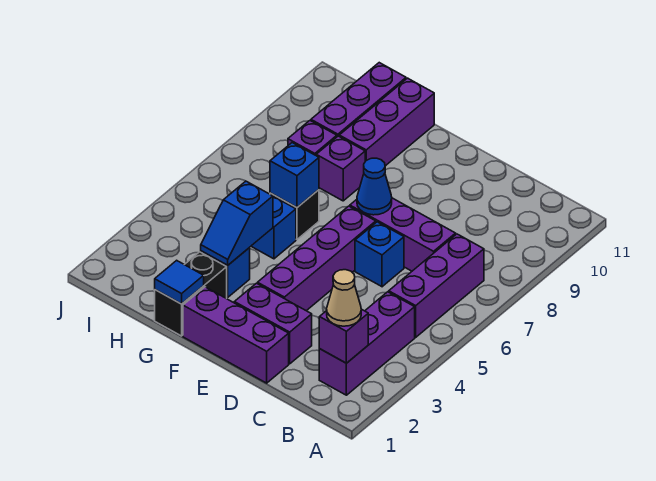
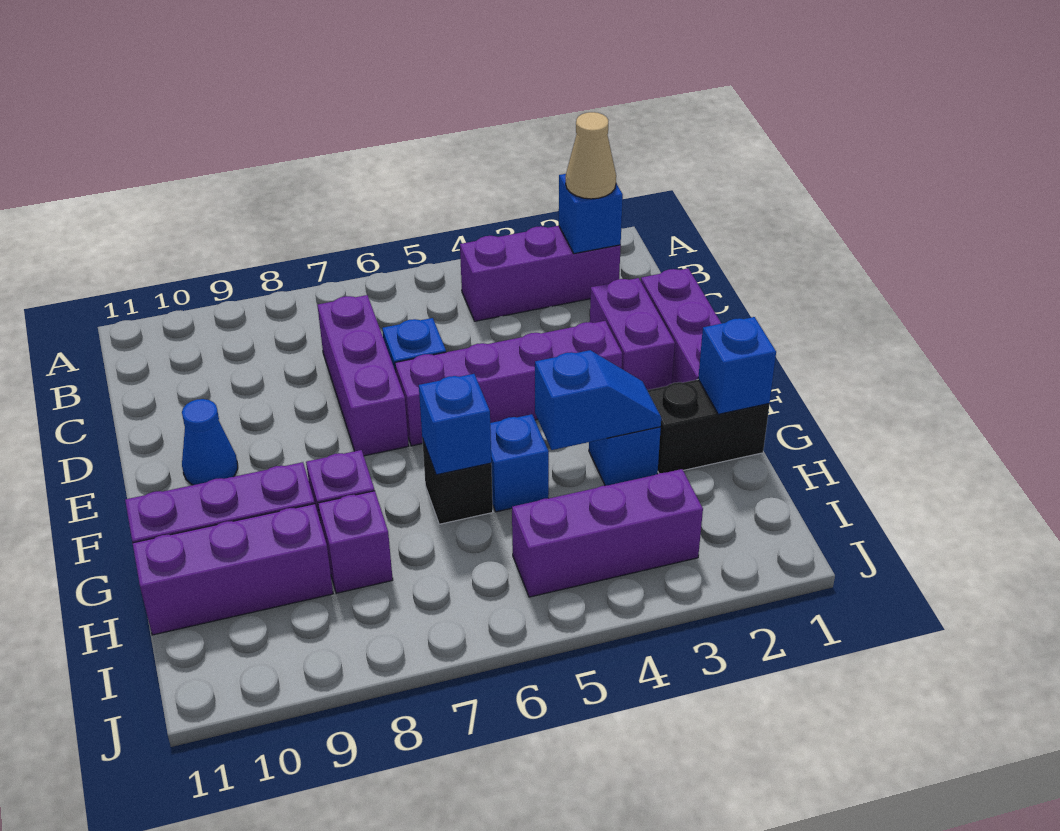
purple 1x1 brick [319,309,368,363] -> blue 1x1 brick [559,174,623,254]
purple 1x3 brick [389,234,484,337] -> purple 1x3 brick moved to [512,469,703,597]
blue 1x1 cone [357,158,392,215] -> blue 1x1 cone moved to [182,399,238,485]
blue 1x1 tile [155,260,204,304] -> blue 1x1 brick [698,317,776,414]

